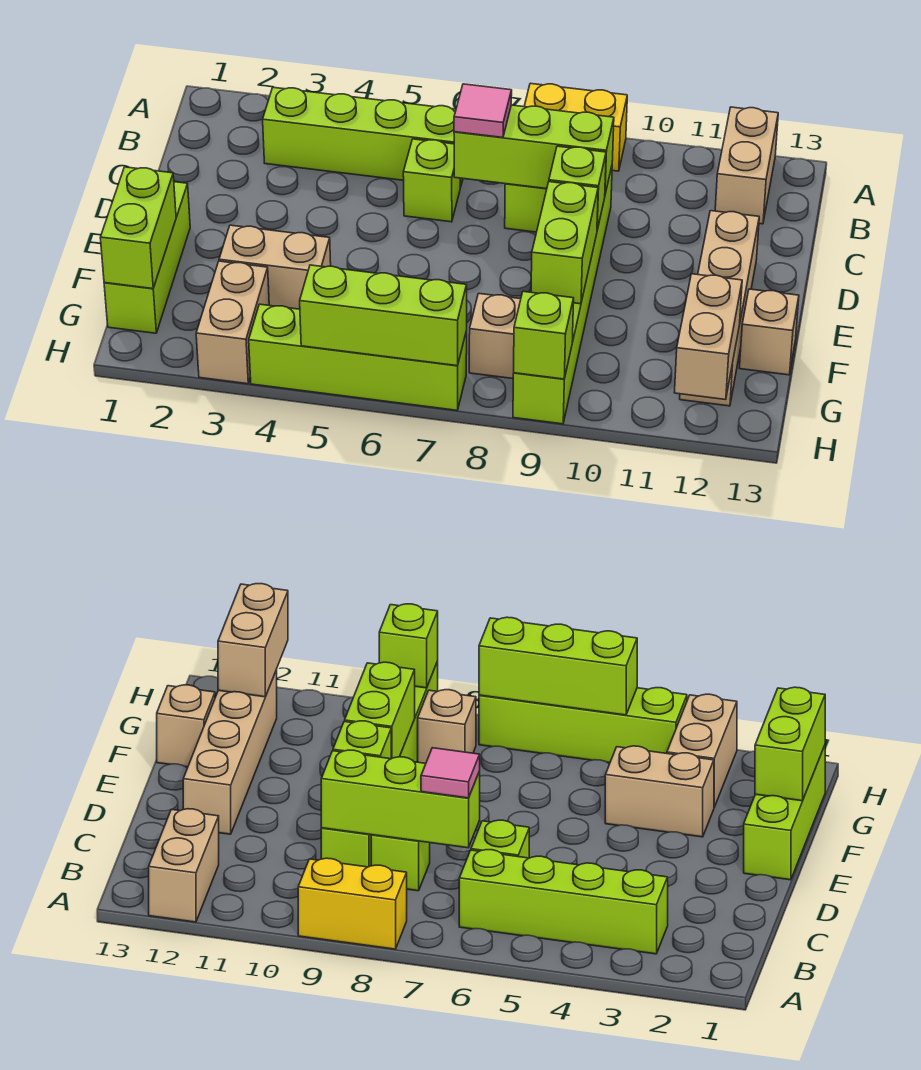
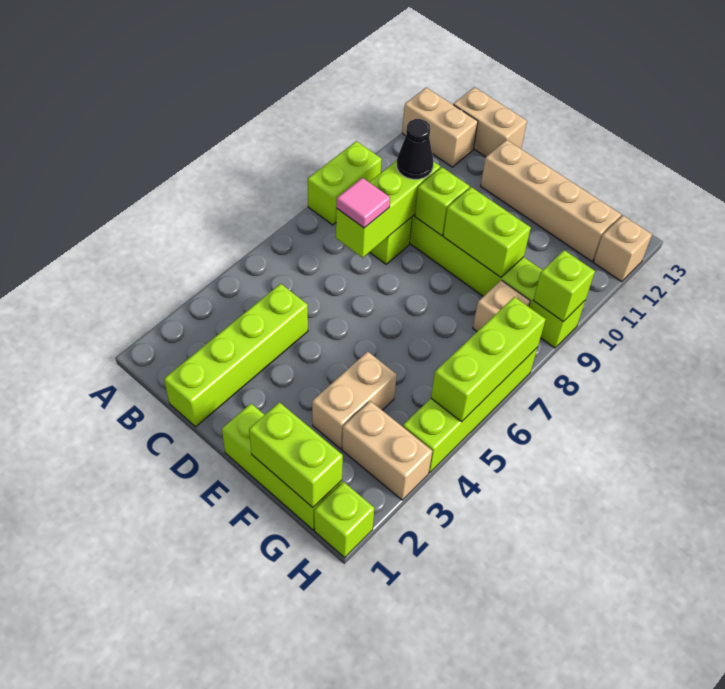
yellow 1x2 brick [524,83,627,171] -> lime 1x2 brick [308,141,382,225]
lime 1x4 brick [263,87,463,187] -> lime 1x4 brick moved to [164,284,308,427]
lime 1x1 brick [403,139,461,222] -> lime 1x1 brick moved to [314,482,374,558]
none -> black 1x1 cone [397,119,433,179]
tan 1x1 brick [739,289,799,375] -> tan 1x1 brick moved to [593,216,652,282]
tan 1x2 brick [674,274,742,400] -> tan 1x2 brick moved to [453,87,527,157]

